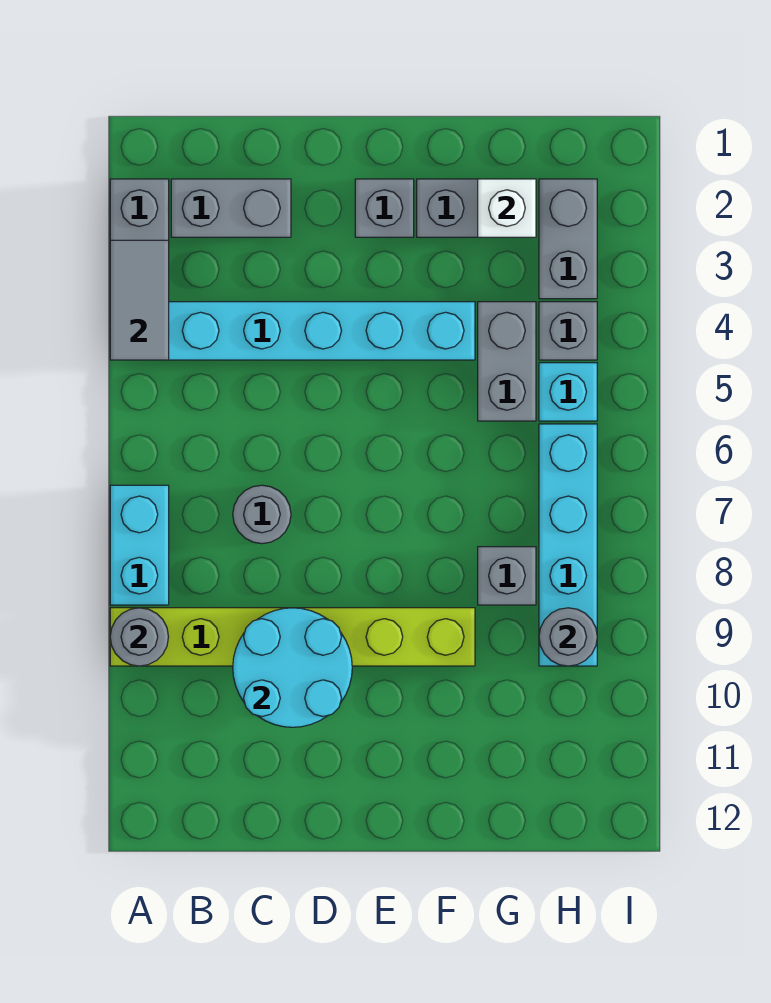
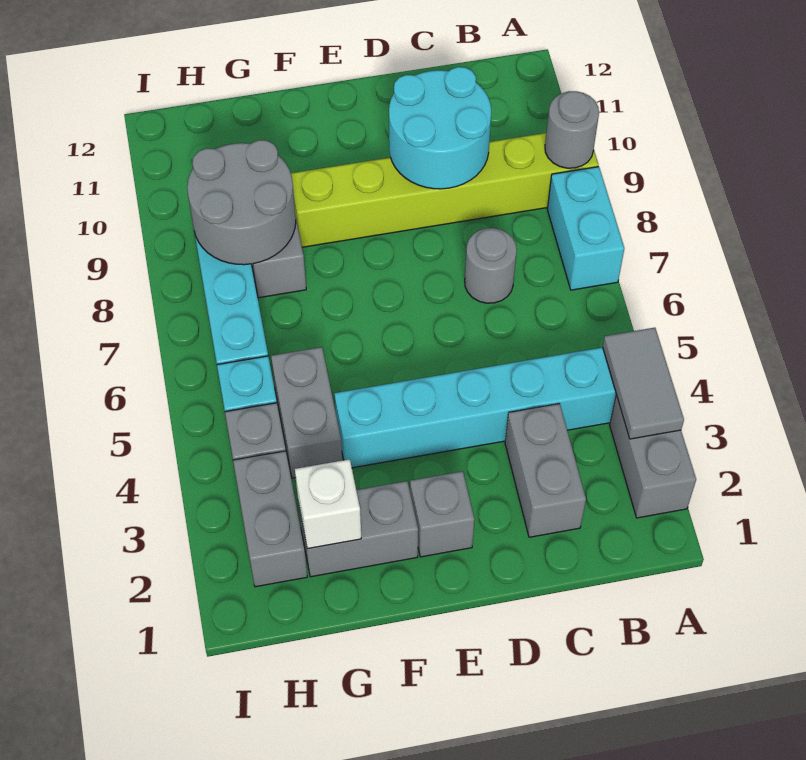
grey 1x2 brick [171,179,291,237] -> grey 1x2 brick turned to [505,404,586,537]
grey 1x1 round brick [539,608,597,666] -> grey 2x2 round brick [187,140,296,265]

